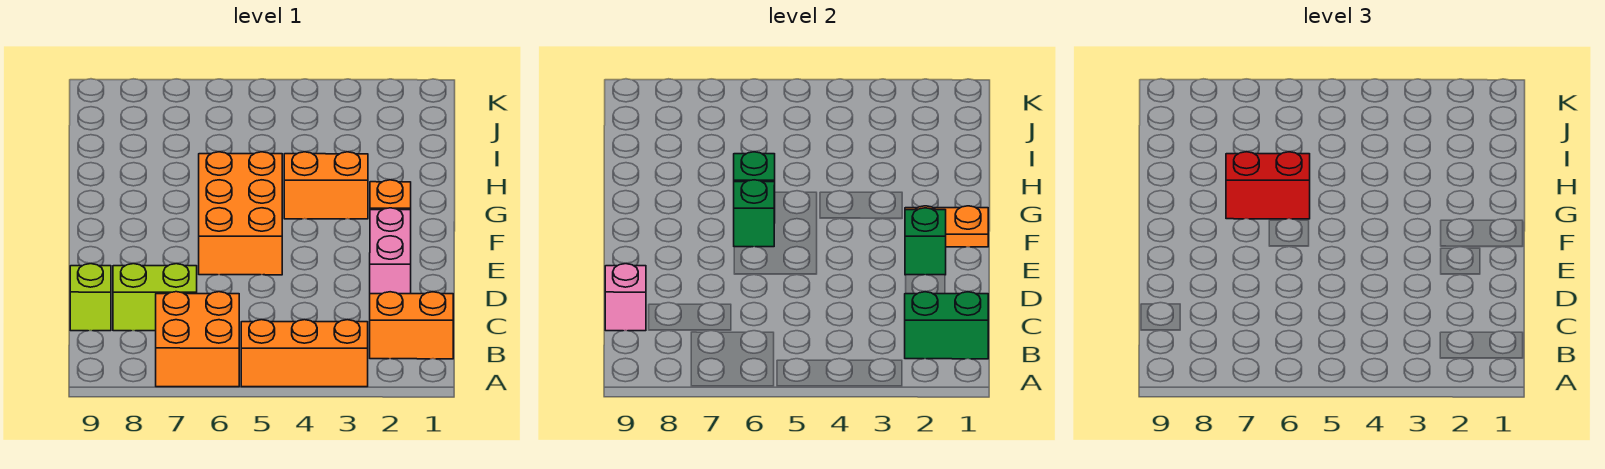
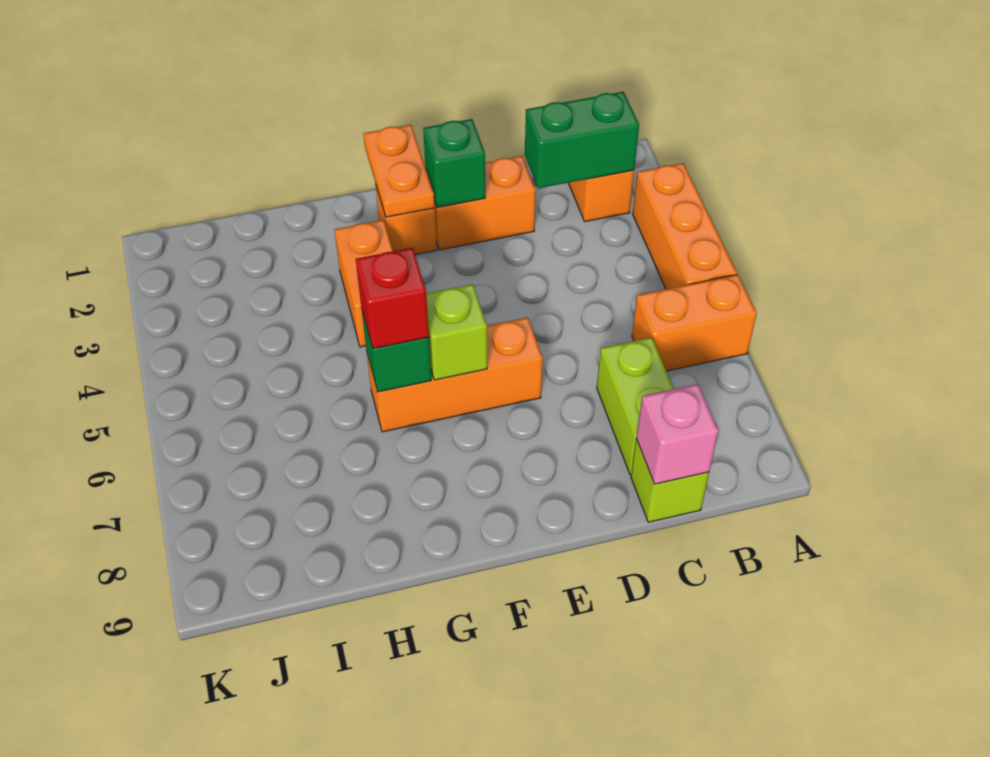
orange 2x2 brick [156,292,239,387] -> orange 1x2 brick [632,275,757,371]
green 1x2 brick [905,292,988,359] -> green 1x2 brick turned to [525,92,639,188]
pink 1x2 brick [370,208,411,294] -> orange 1x2 brick [434,156,536,250]
orange 2x3 brick [199,152,282,275] -> orange 1x3 brick [367,317,543,432]
green 1x1 brick [734,180,775,247] -> lime 1x1 brick [426,284,487,380]
red 1x2 brick [1226,152,1310,219] -> red 1x1 brick [356,248,429,349]

